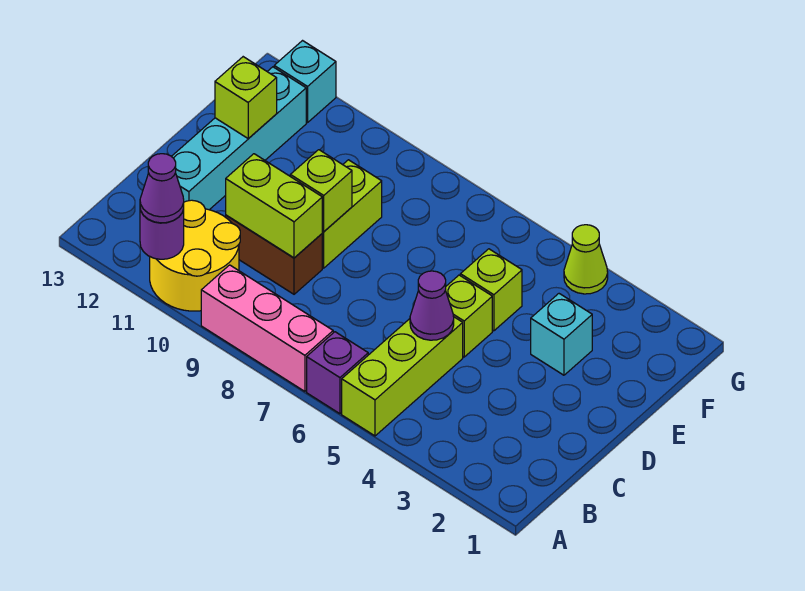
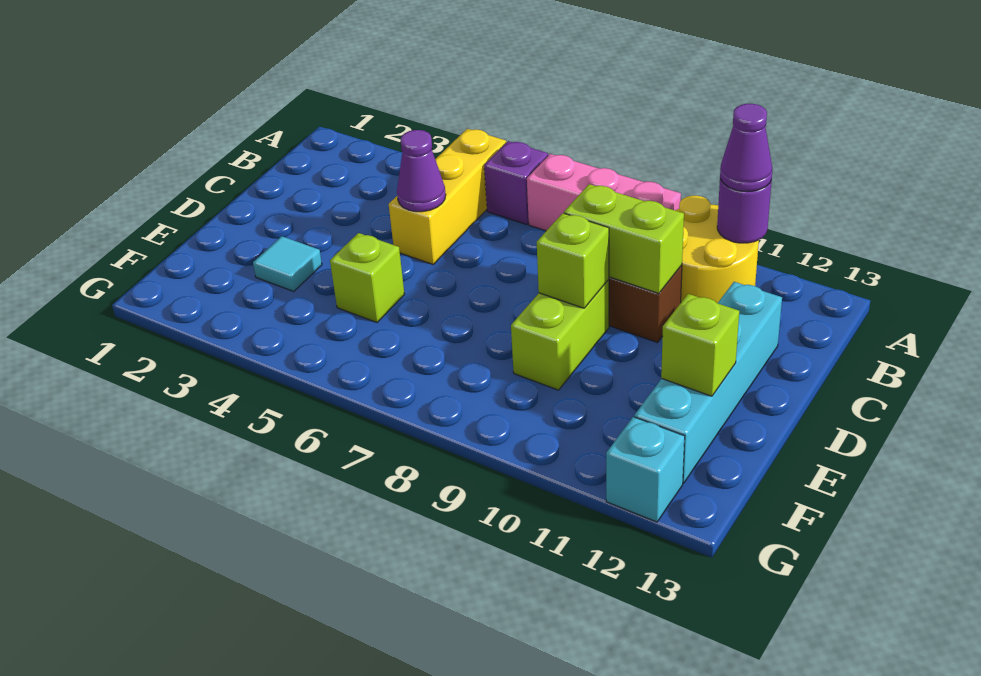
lime 1x3 brick [342,317,463,436] -> yellow 1x3 brick [389,129,506,264]
lime 1x1 brick [445,275,492,357] -> none
cyan 1x1 brick [531,294,592,375] -> cyan 1x1 tile [253,236,322,292]
lime 1x1 cone [564,225,608,294] -> none

